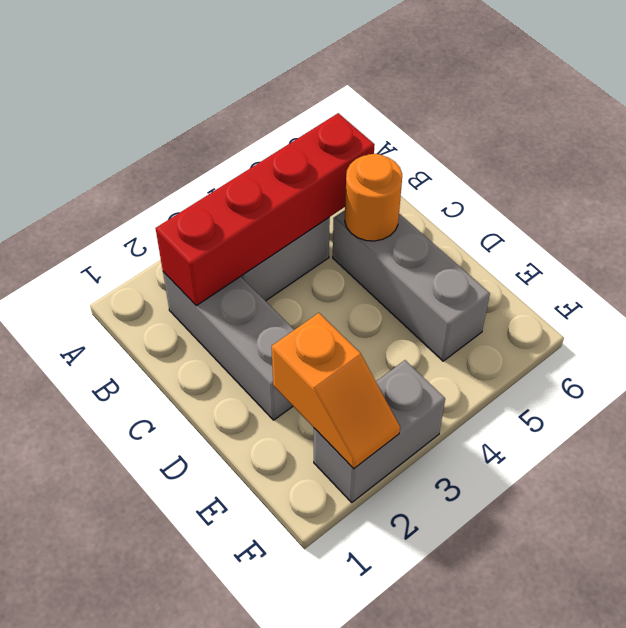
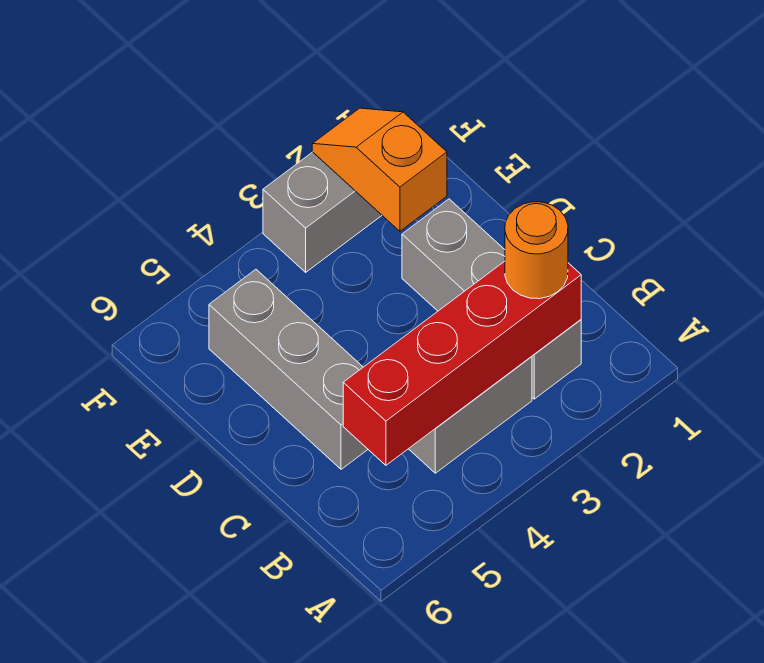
orange 1x1 round brick [345,154,402,241] -> orange 1x1 round brick moved to [505,202,568,299]

